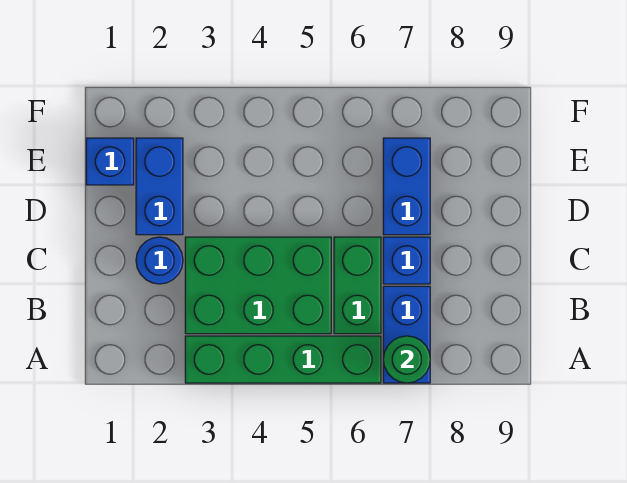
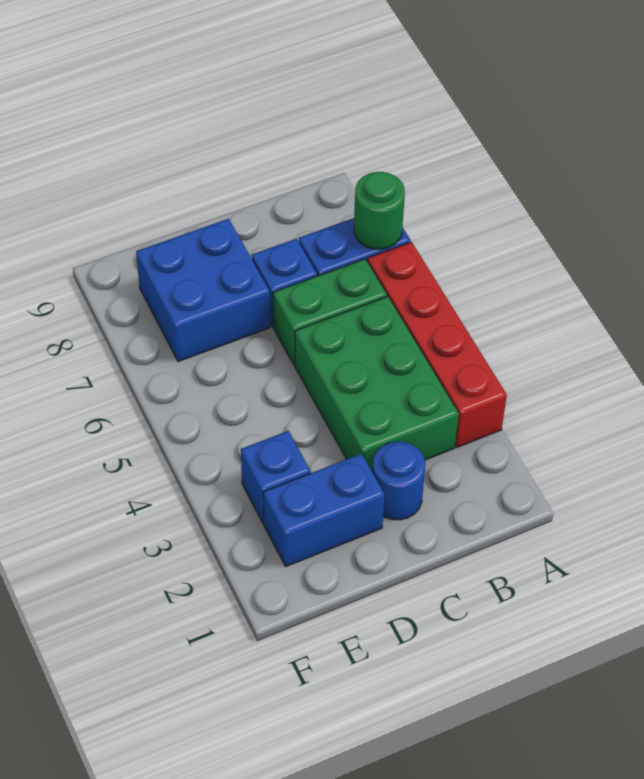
green 1x4 brick [185,336,381,383] -> red 1x4 brick [367,242,507,447]
blue 1x2 brick [383,138,430,235] -> blue 2x2 brick [136,219,270,362]
blue 1x1 brick [86,138,134,185] -> blue 1x1 brick moved to [241,431,311,523]

